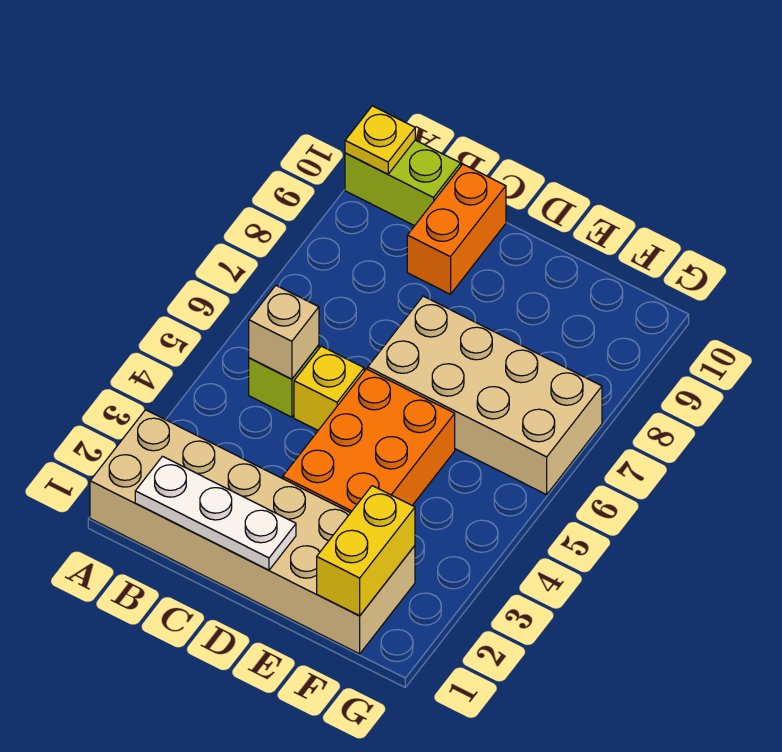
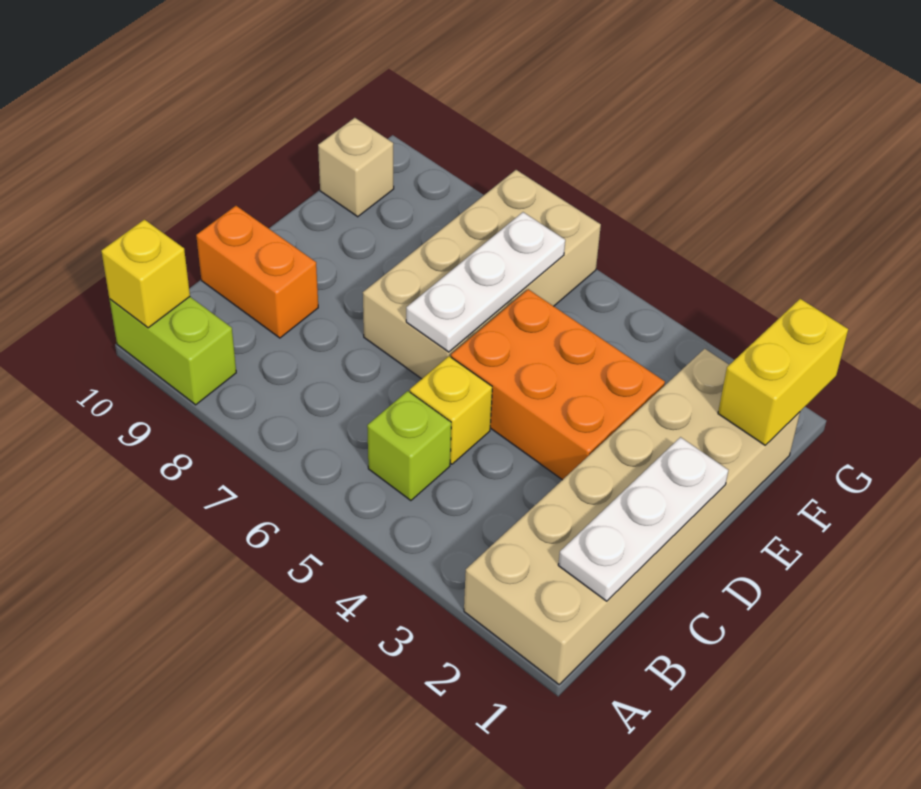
lime 1x2 brick [345,140,461,226] -> lime 1x2 brick turned to [109,297,236,405]
yellow 1x1 plate [345,106,415,174] -> yellow 1x1 brick [101,220,190,328]
tan 1x1 brick [249,285,319,379] -> tan 1x1 brick moved to [318,118,394,217]
none -> white 1x3 plate [406,212,565,352]
yellow 1x2 brick [317,486,415,616] -> yellow 1x2 brick turned to [718,299,848,445]

